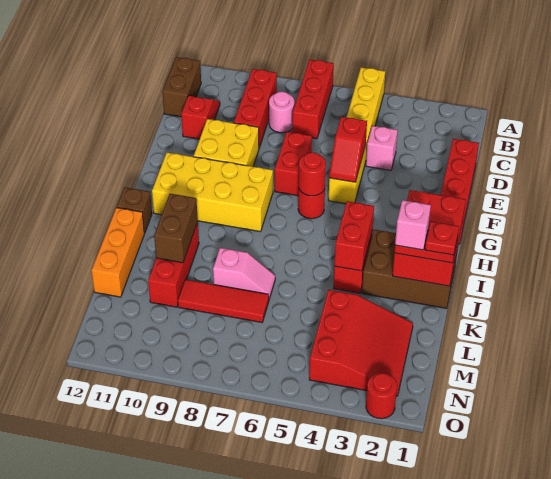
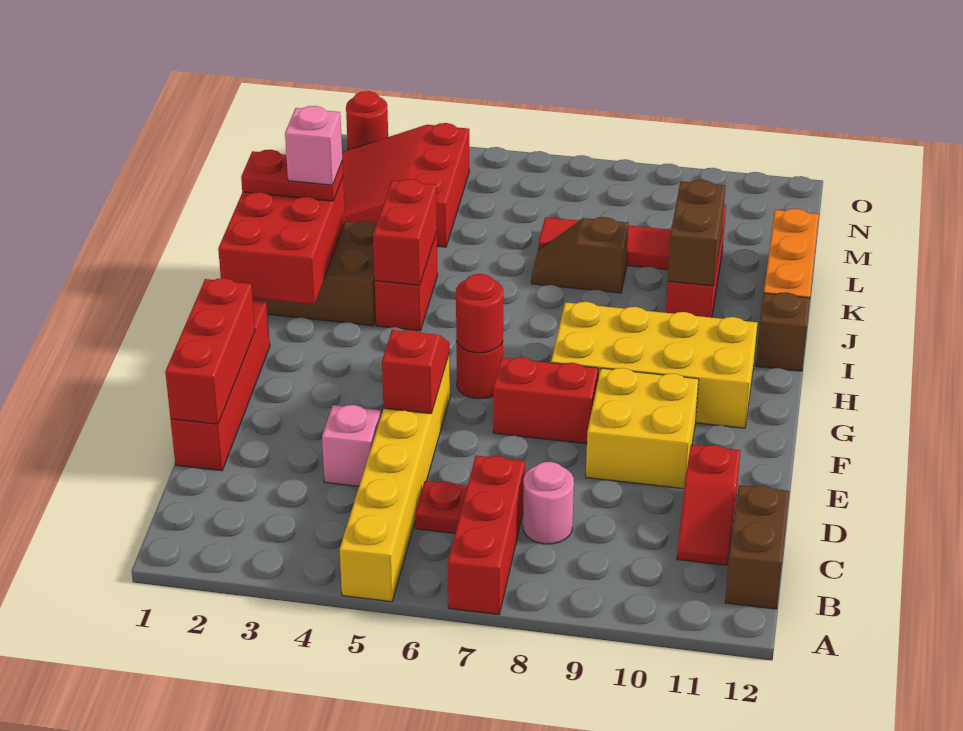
red 1x3 brick [234,69,277,148] -> red 1x3 brick moved to [165,278,255,424]
red 1x2 brick [275,132,312,196] -> red 1x2 brick turned to [493,357,598,444]
red 1x1 plate [425,222,459,255] -> red 1x1 plate moved to [415,481,467,533]
pink 1x2 slope [213,248,275,299] -> brown 1x2 slope [531,217,629,293]

